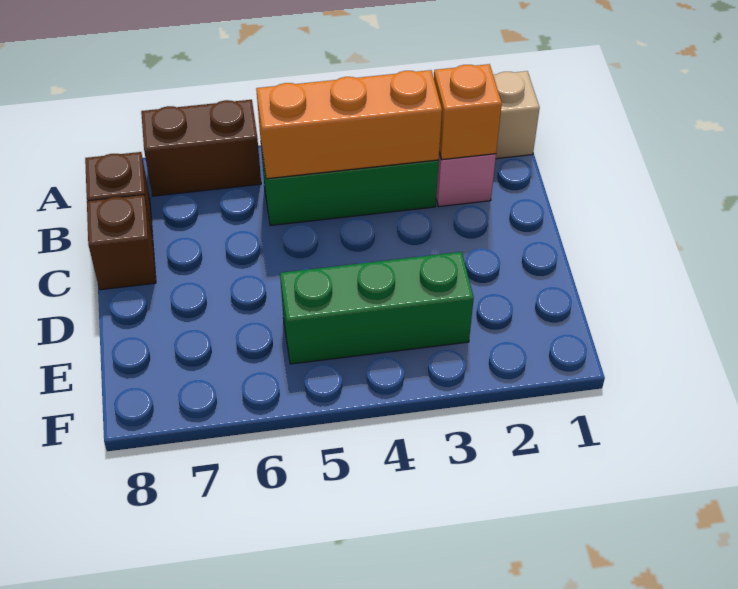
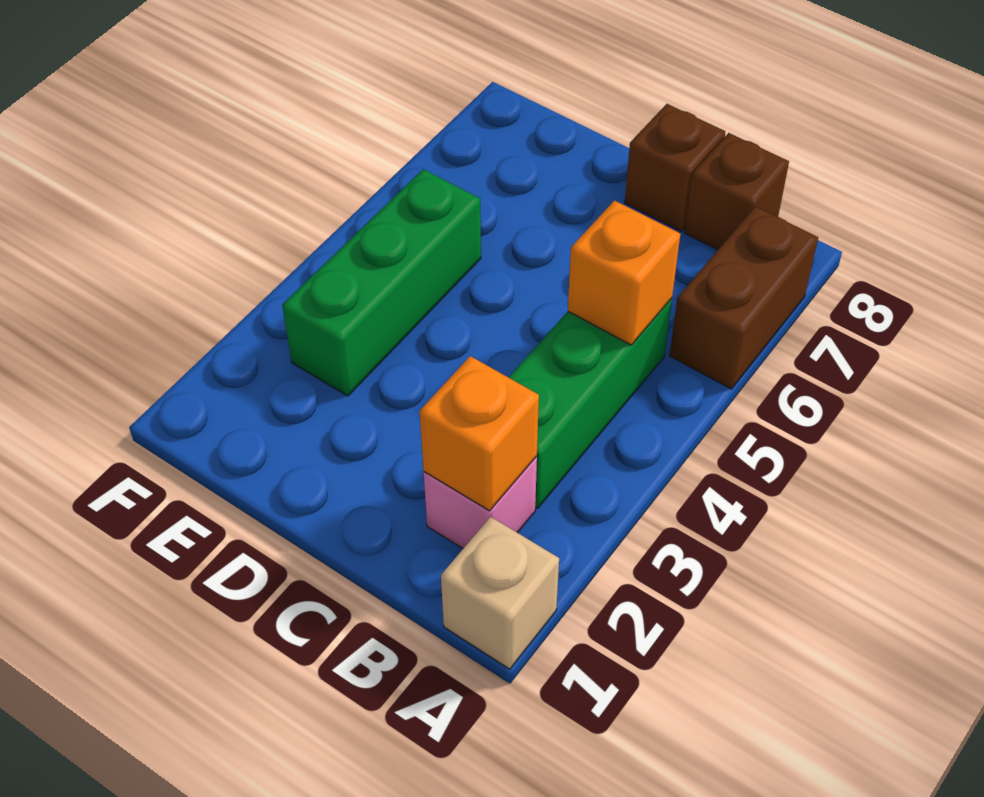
orange 1x3 brick [256,70,442,179] -> orange 1x1 brick [568,201,680,345]

